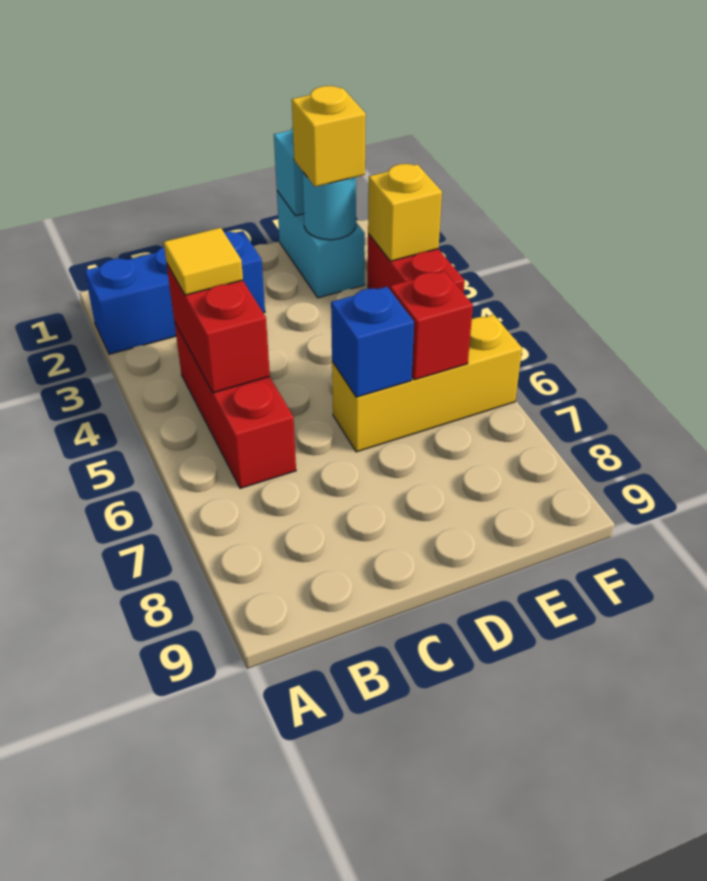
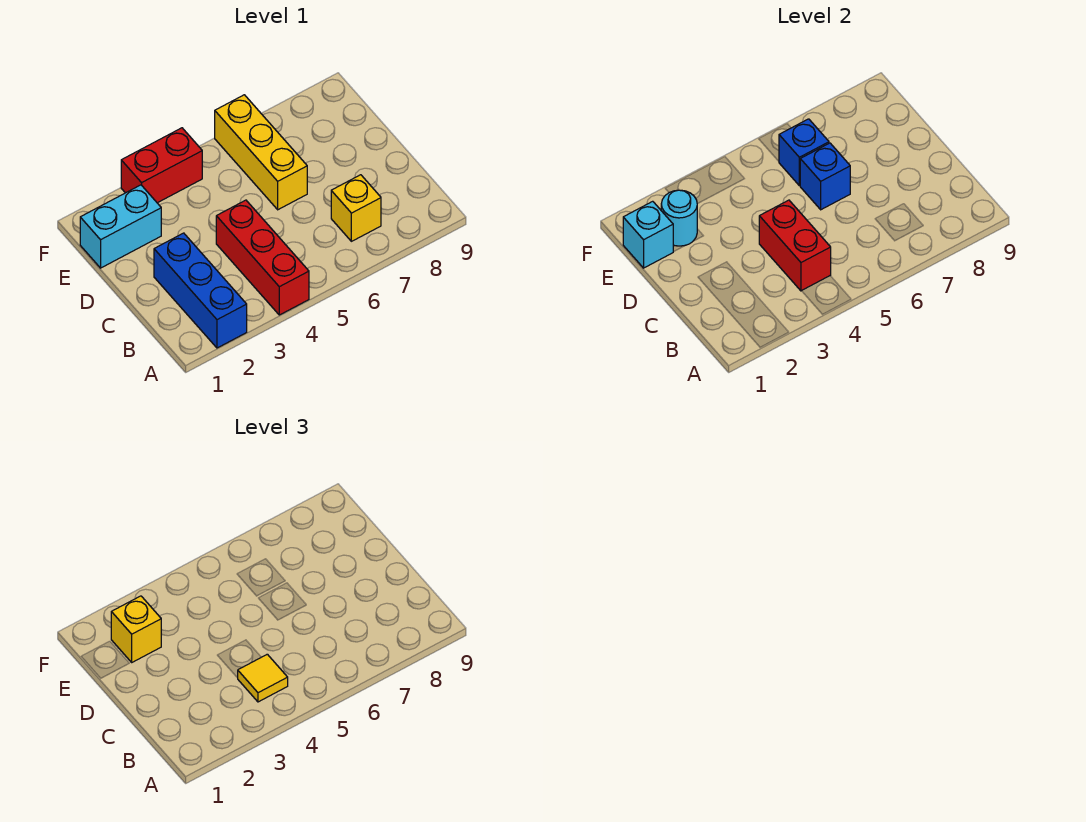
red 1x3 brick [174,322,296,488] -> red 1x3 brick turned to [216,200,309,315]
red 1x2 brick [166,263,270,393] -> red 1x2 brick turned to [759,200,831,291]
red 1x1 brick [390,271,473,380] -> blue 1x1 brick [779,119,829,186]
yellow 1x1 brick [368,164,442,261] -> yellow 1x1 brick moved to [331,175,381,241]

